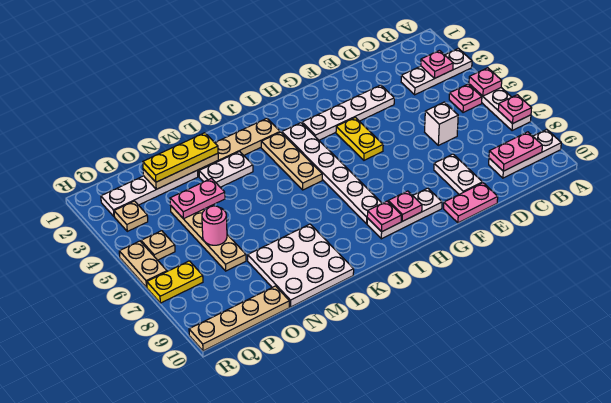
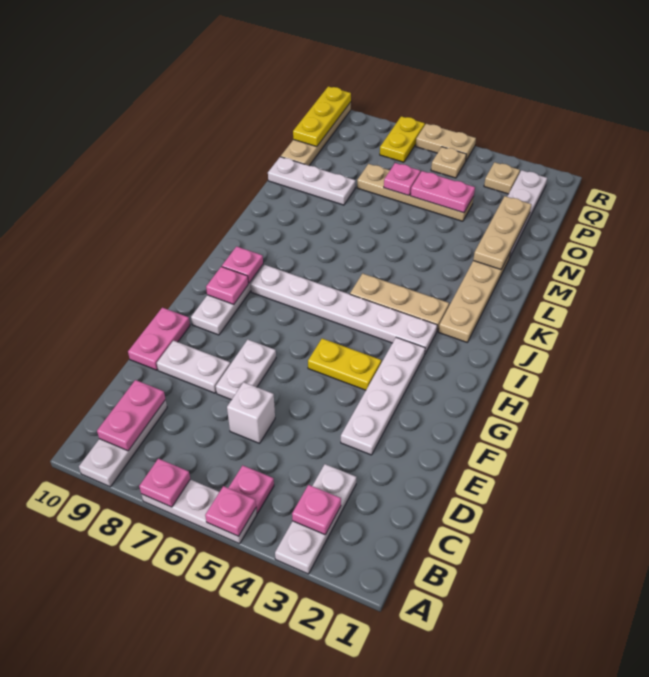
white 1x2 plate [199,152,253,187] -> white 1x2 plate moved to [216,340,276,400]
white 3x3 plate [248,224,354,307] -> white 1x3 plate [268,157,355,205]
yellow 1x3 plate [143,133,218,182] -> yellow 1x3 plate moved to [293,87,351,147]
pink 1x2 plate [170,178,225,219] -> pink 1x2 plate turned to [411,171,475,213]
pink 1x1 round brick [202,206,227,245] -> pink 1x1 plate [384,163,420,196]

